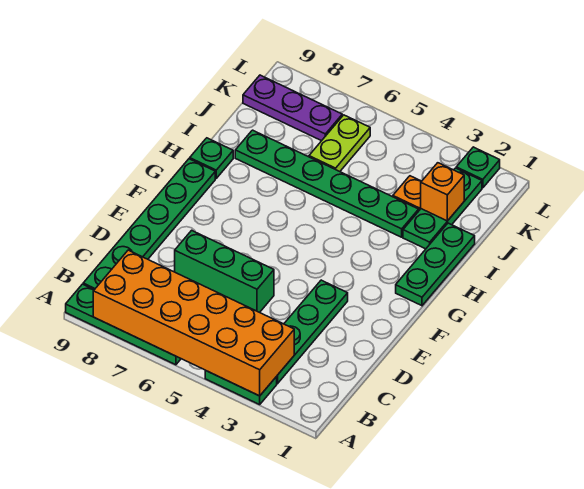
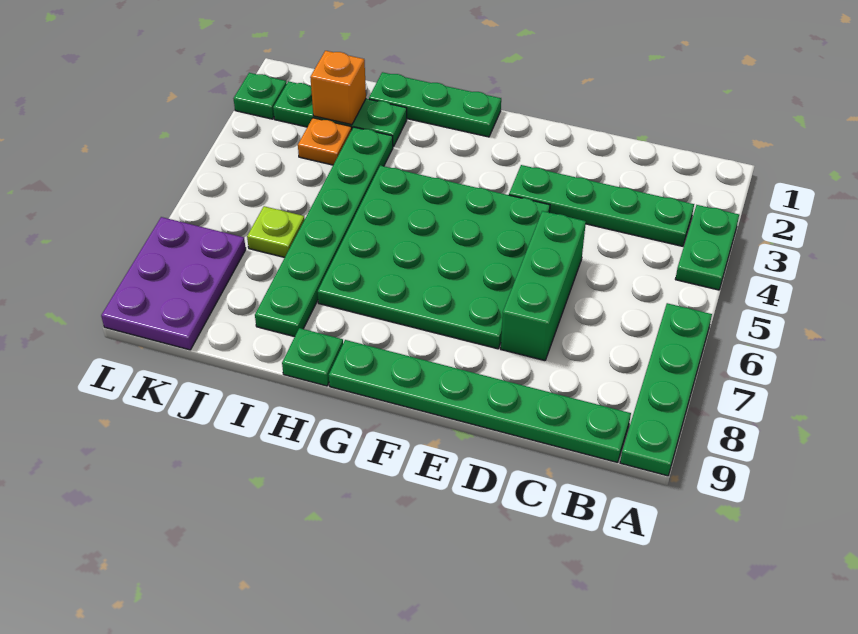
orange 2x6 brick [93,250,294,396] -> none
none -> green 4x4 plate [317,165,550,349]
lime 1x2 plate [309,115,370,172] -> lime 1x1 plate [247,206,305,257]
purple 1x3 plate [243,75,342,141] -> purple 2x3 plate [101,217,246,350]

